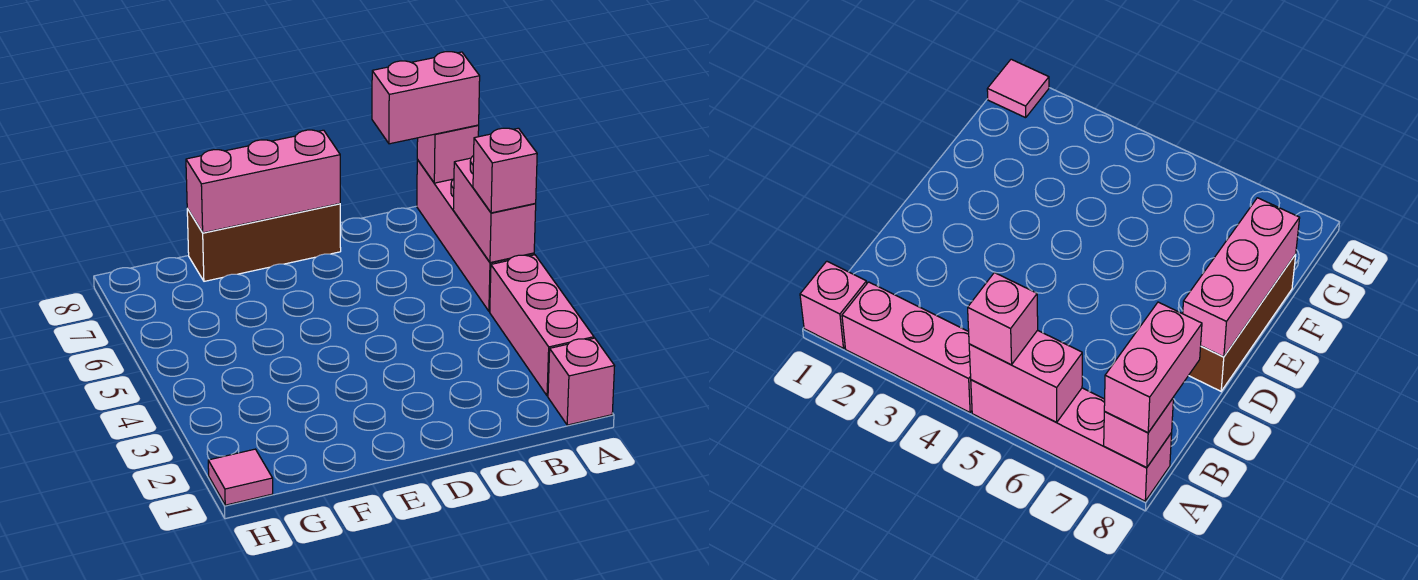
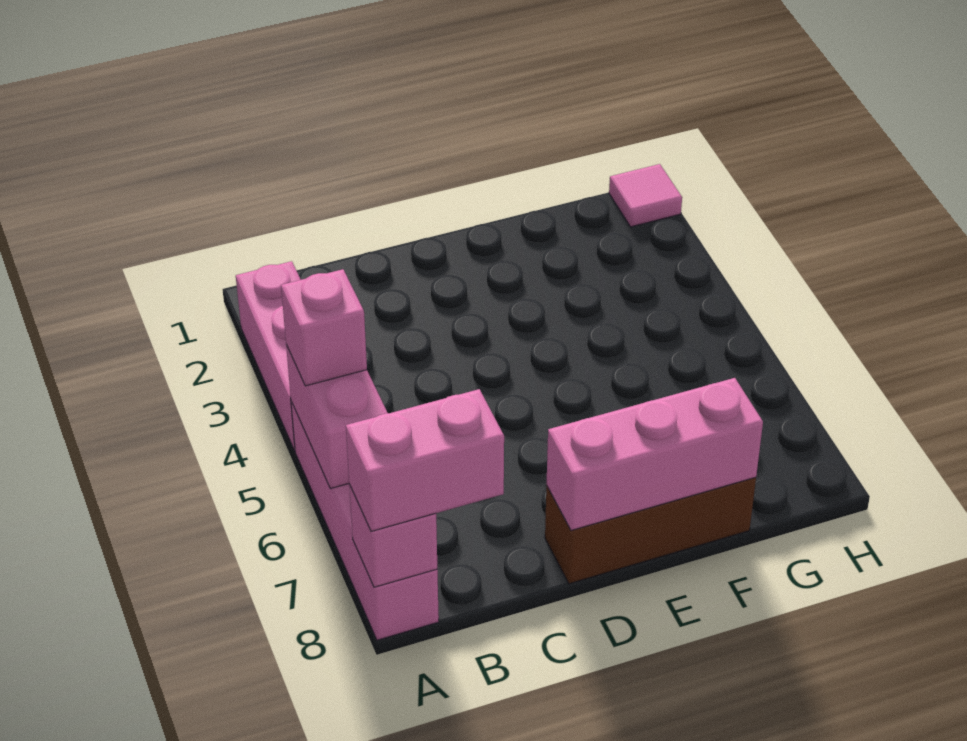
pink 1x1 brick [548,338,615,425] -> none

